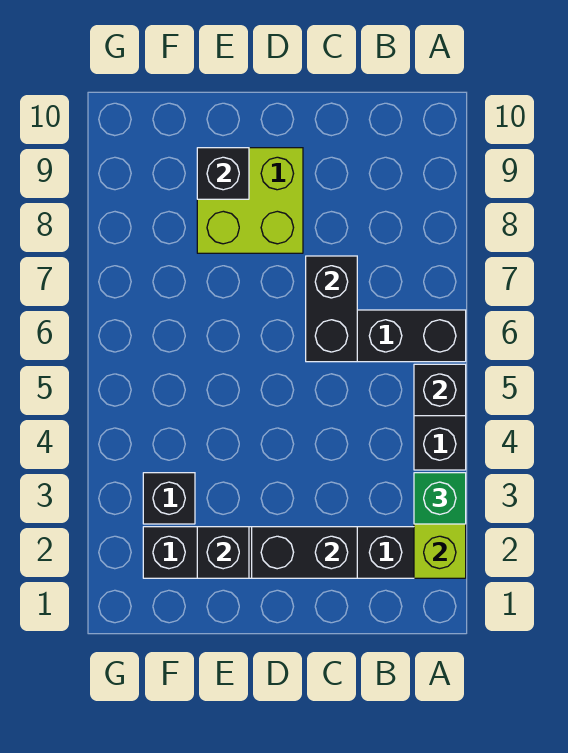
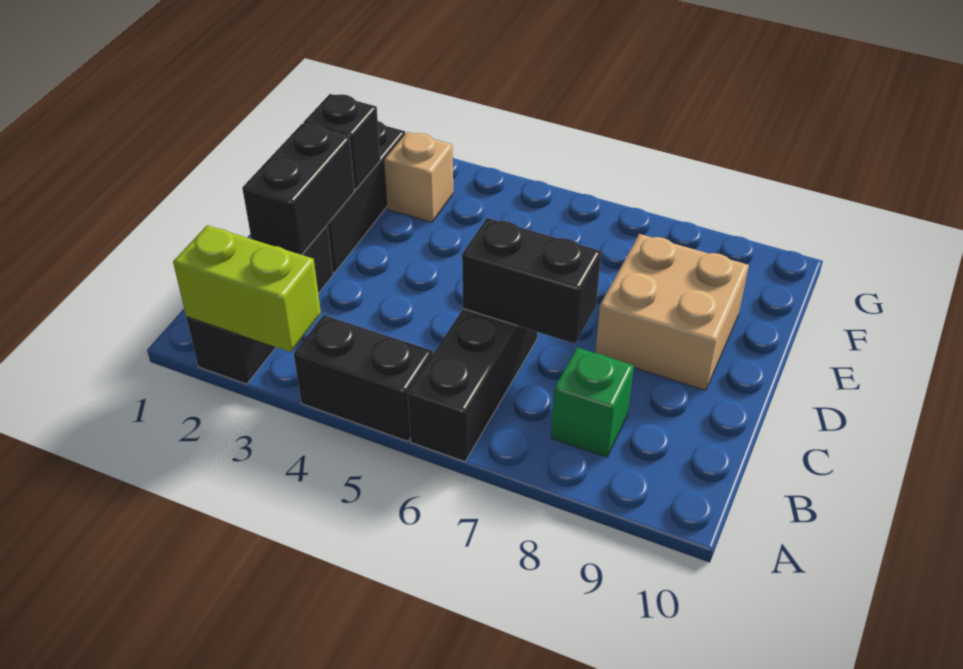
green 1x1 brick [414,473,466,524] -> green 1x1 brick moved to [551,348,634,457]
black 1x1 brick [414,364,466,416] -> none
lime 2x2 brick [197,148,303,253] -> tan 2x2 brick [595,234,749,390]
black 1x1 brick [197,148,249,199] -> none
black 1x1 brick [143,473,195,524] -> tan 1x1 brick [384,132,453,222]

